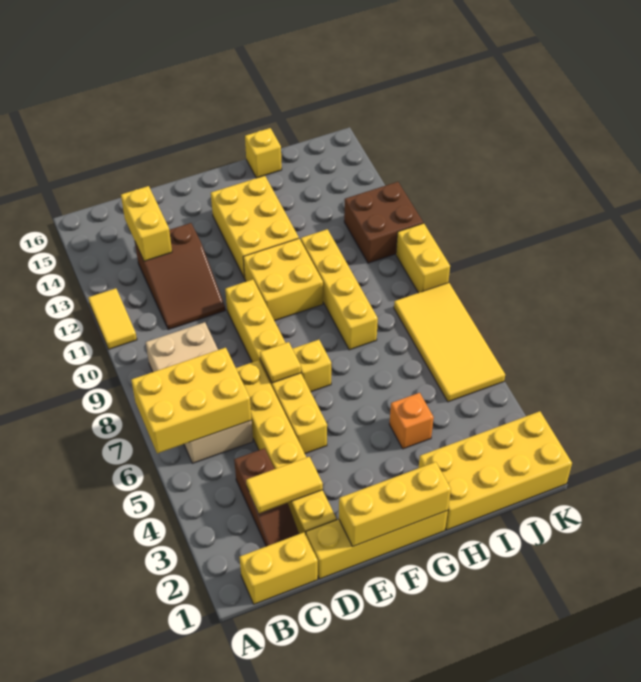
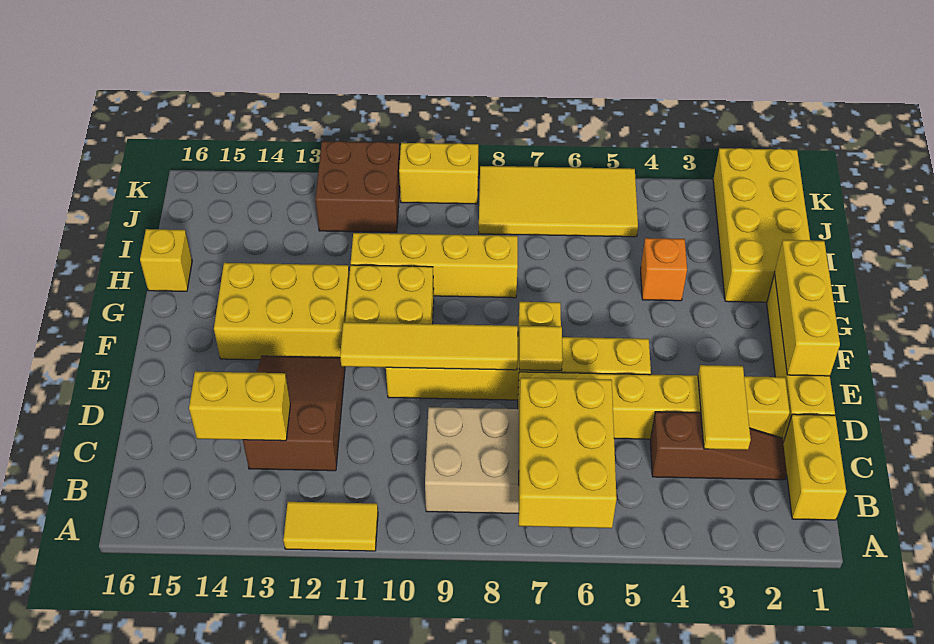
brown 2x3 slope [135,223,225,330] -> brown 2x3 slope turned to [243,356,345,471]
none -> yellow 1x4 tile [340,322,518,370]

